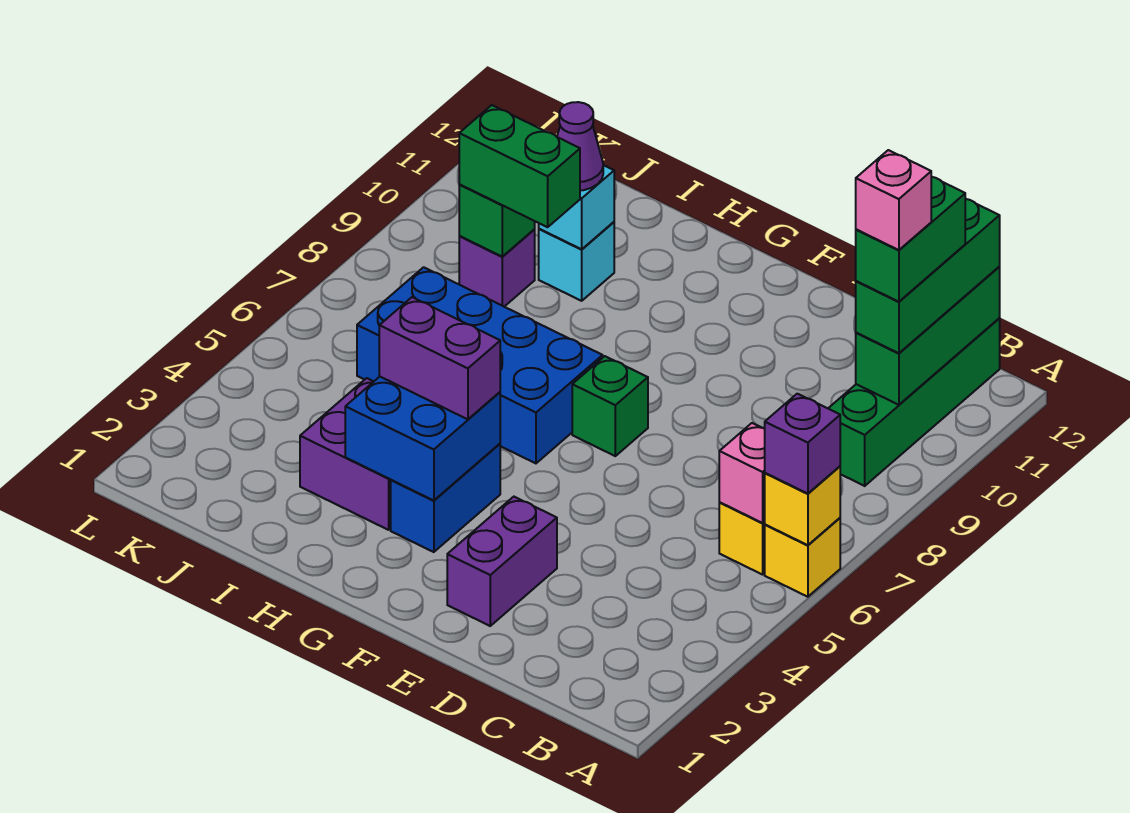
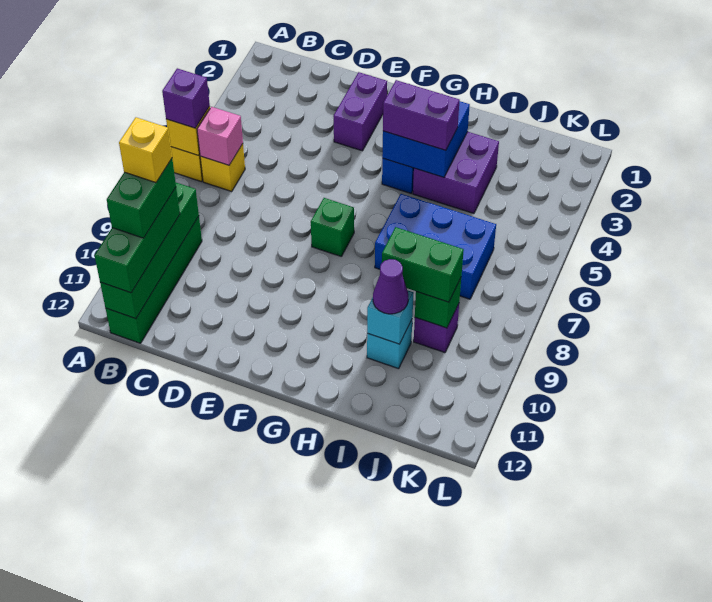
green 1x3 brick [856,267,1000,405] -> green 1x4 brick [100,183,199,319]
pink 1x1 brick [856,150,931,250] -> yellow 1x1 brick [119,117,172,182]
blue 2x4 brick [357,267,603,463] -> blue 2x3 brick [375,194,496,299]

